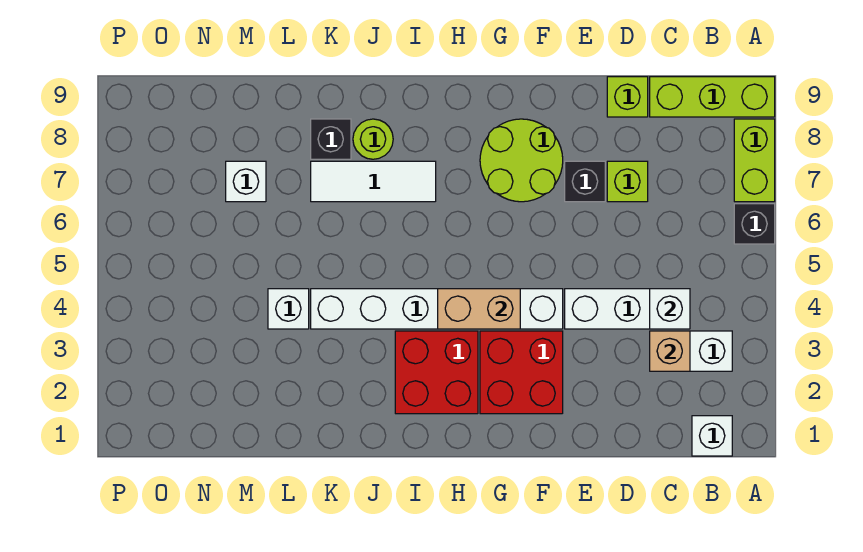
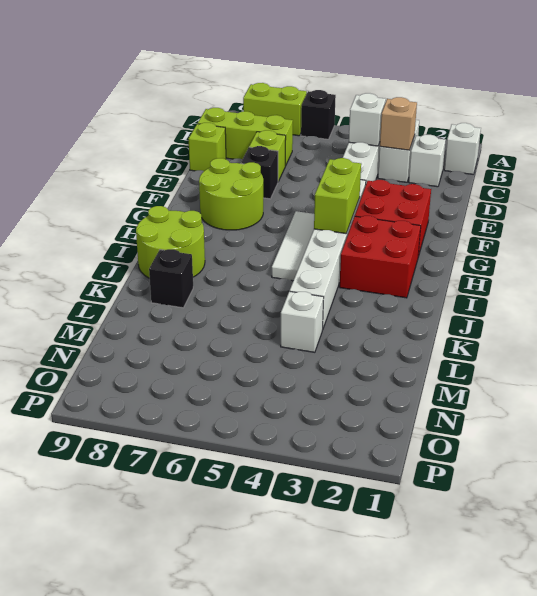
lime 1x3 brick [650,77,775,117] -> lime 1x3 brick turned to [198,108,293,166]
tan 1x2 brick [438,289,520,329] -> lime 1x2 brick [314,158,361,234]
white 1x3 tile [311,161,436,202] -> white 1x3 tile moved to [272,211,314,281]
lime 1x1 round brick [353,119,393,159] -> lime 2x2 round brick [136,206,205,278]
white 1x1 brick [226,161,266,202] -> white 1x1 brick moved to [409,135,446,187]

